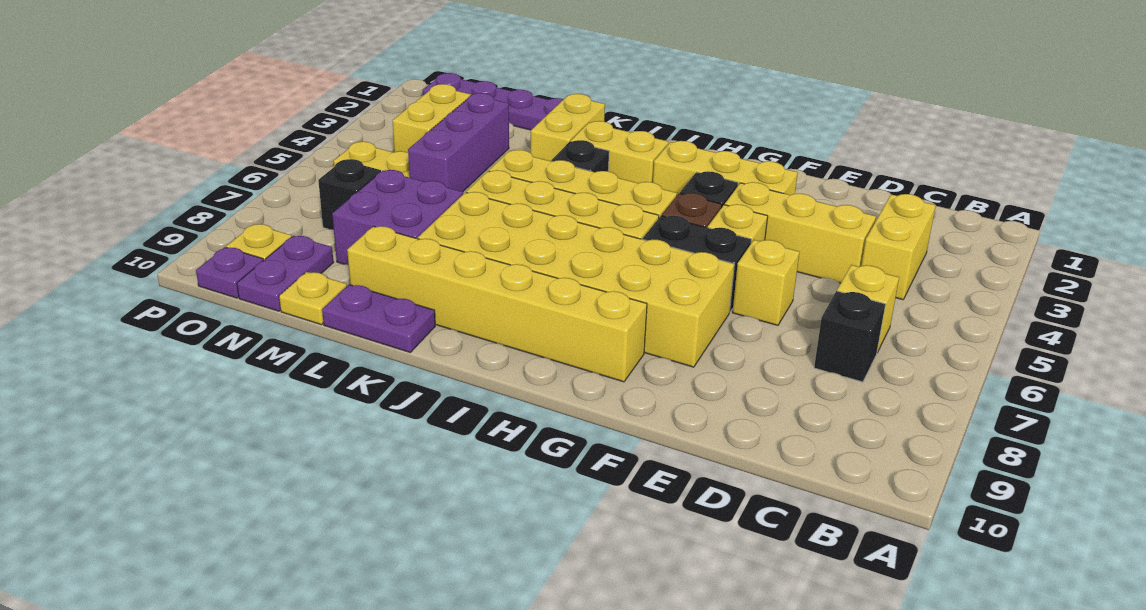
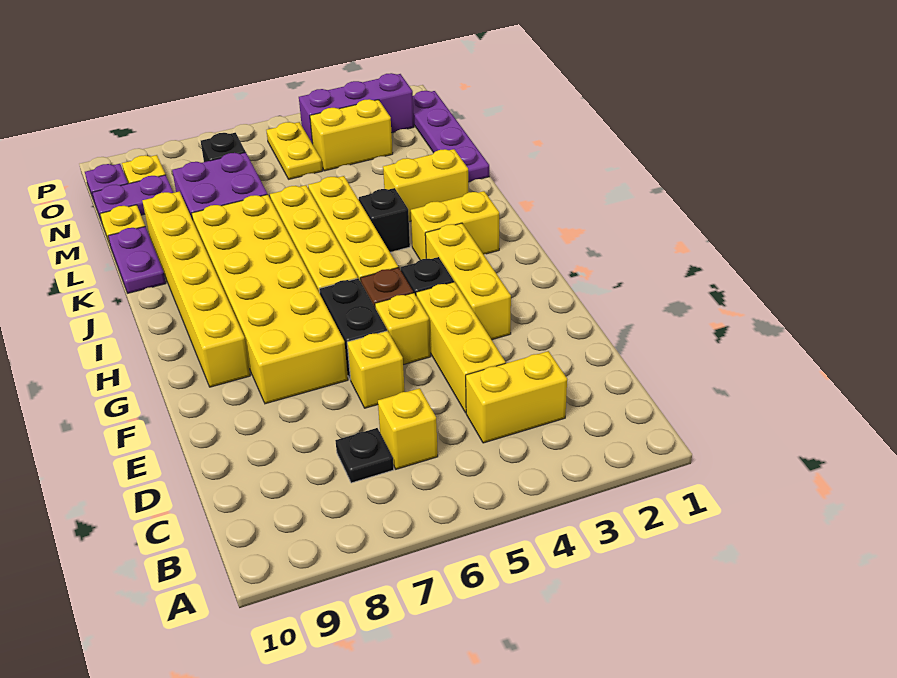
black 1x1 brick [814,291,886,382] -> black 1x1 plate [335,428,394,483]
yellow 1x2 brick [571,121,668,183] -> yellow 1x2 brick turned to [411,191,499,260]
purple 1x3 brick [408,93,509,192] -> purple 1x3 brick moved to [299,73,414,144]

